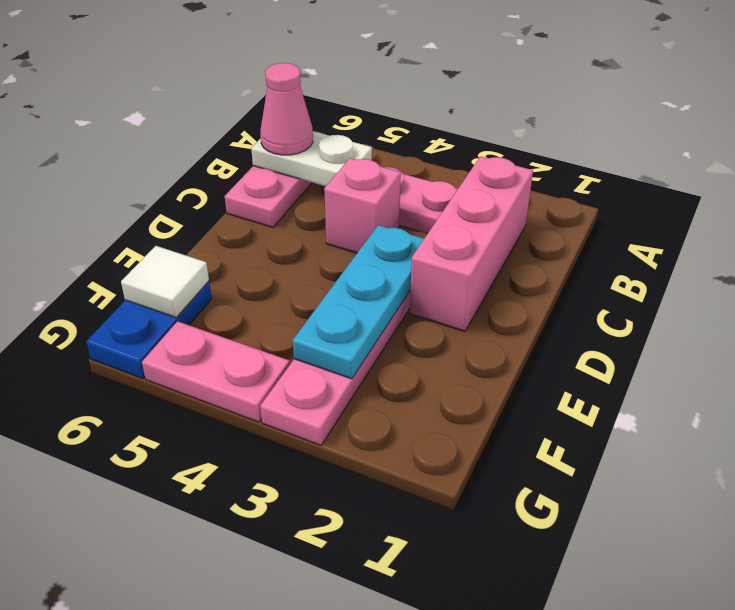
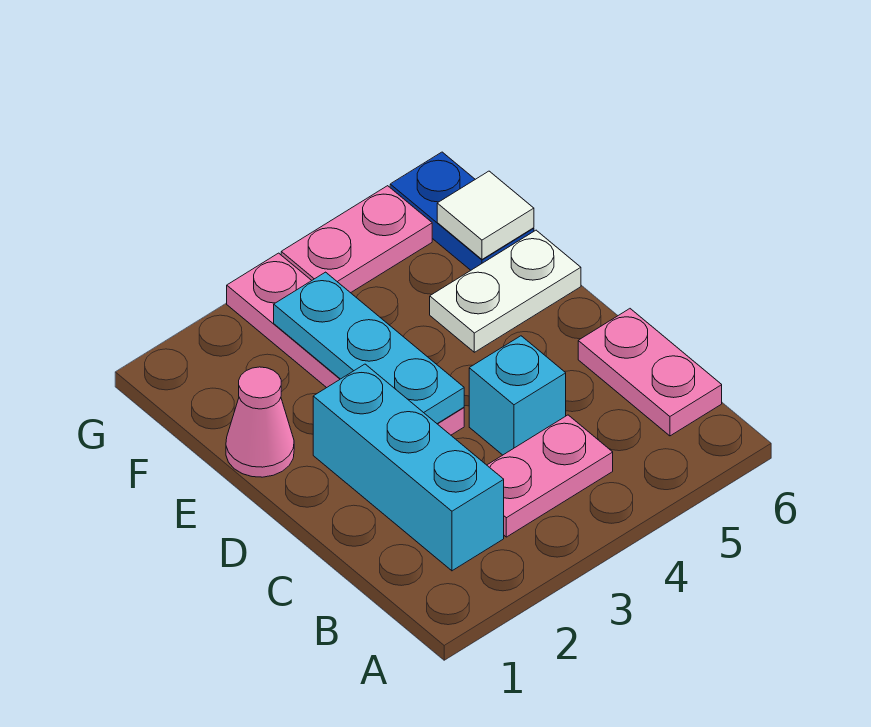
pink 1x3 brick [410,156,533,331] -> cyan 1x3 brick [313,364,504,571]
white 1x2 plate [251,131,372,186] -> white 1x2 plate moved to [430,230,581,352]
pink 1x1 cone [260,63,313,155] -> pink 1x1 cone moved to [226,367,294,477]
pink 1x1 brick [324,158,401,253] -> cyan 1x1 brick [469,336,566,455]

